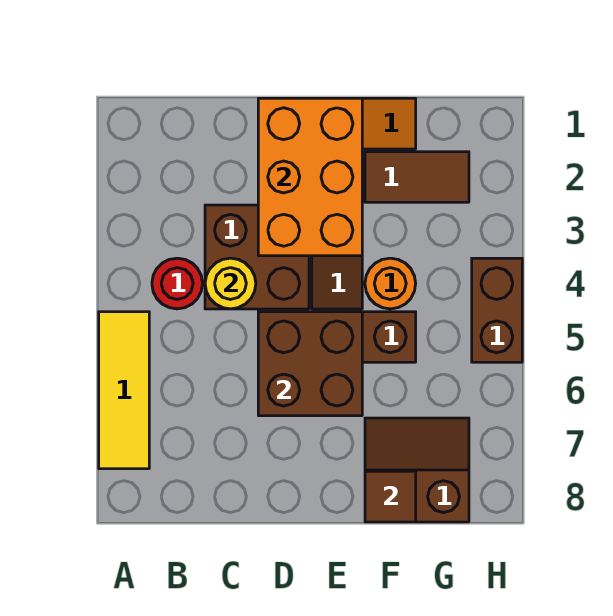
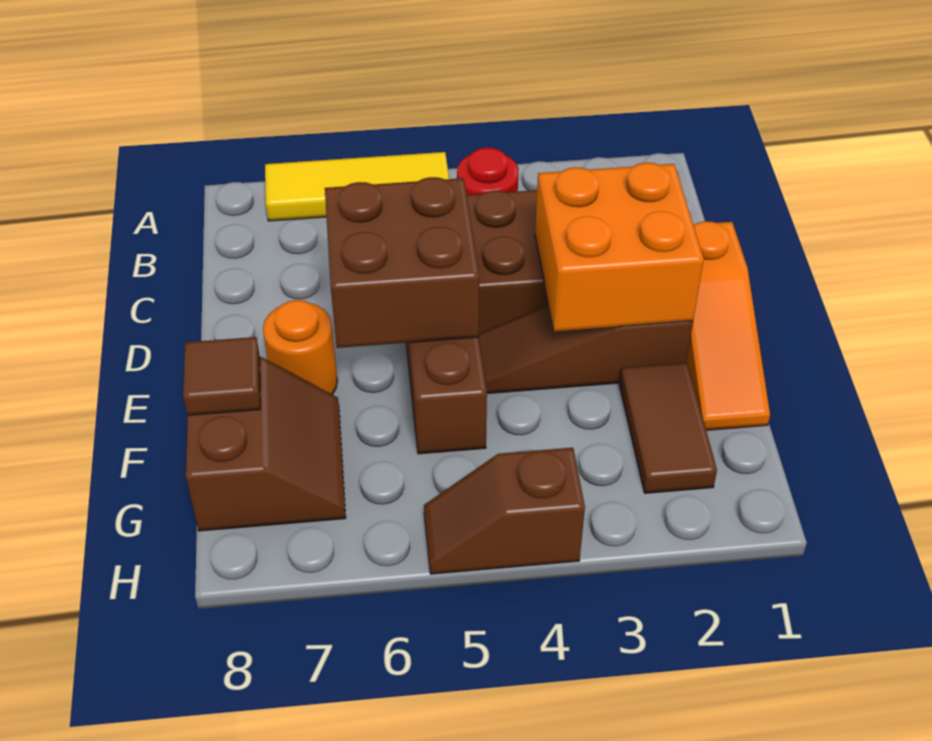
yellow 1x1 round brick [205,258,256,309] -> none
orange 2x3 brick [258,98,362,256] -> orange 2x2 brick [535,163,704,331]
orange 1x1 round brick [365,258,416,309] -> orange 1x1 round brick moved to [263,300,337,394]
brown 1x2 brick [472,258,522,362] -> brown 1x2 slope [424,448,585,574]

